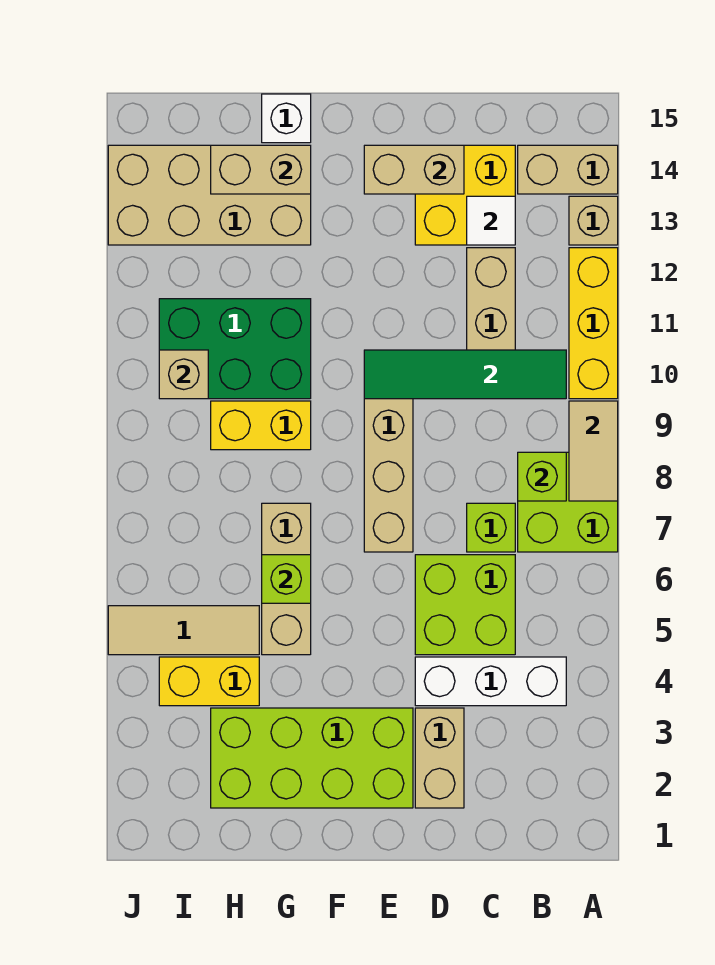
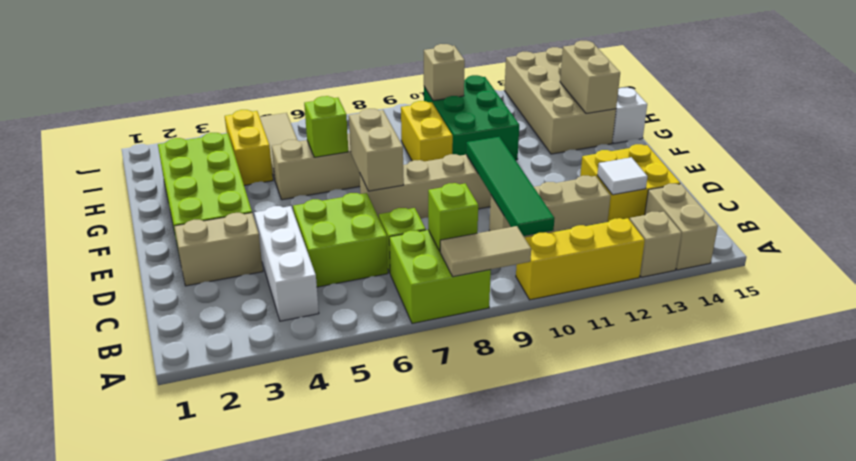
tan 1x2 brick [364,145,464,194] -> tan 1x2 brick moved to [349,109,404,191]

